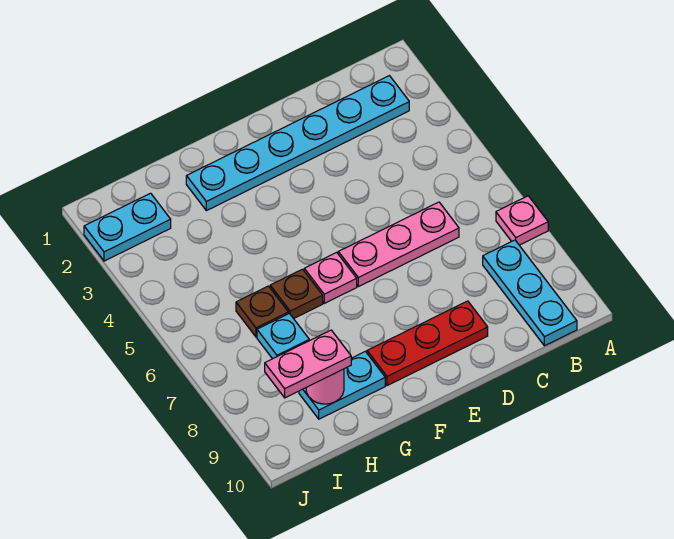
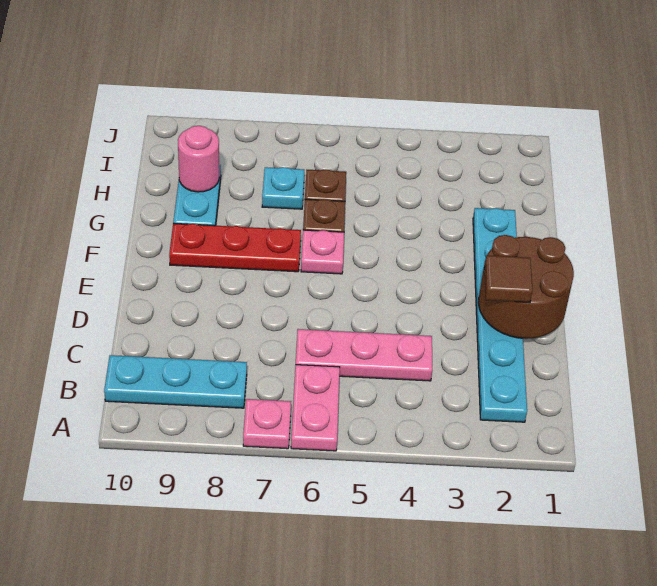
pink 1x3 plate [338,202,459,287] -> pink 1x3 plate turned to [296,329,432,381]
none -> brown 2x2 round brick [478,235,574,339]
none -> brown 1x1 tile [484,255,533,303]
red 1x3 plate [367,301,488,386] -> red 1x3 plate turned to [169,223,301,272]
pink 1x2 plate [265,330,351,398] -> pink 1x2 plate moved to [291,365,340,451]
cyan 1x2 plate [84,193,171,261] -> none

